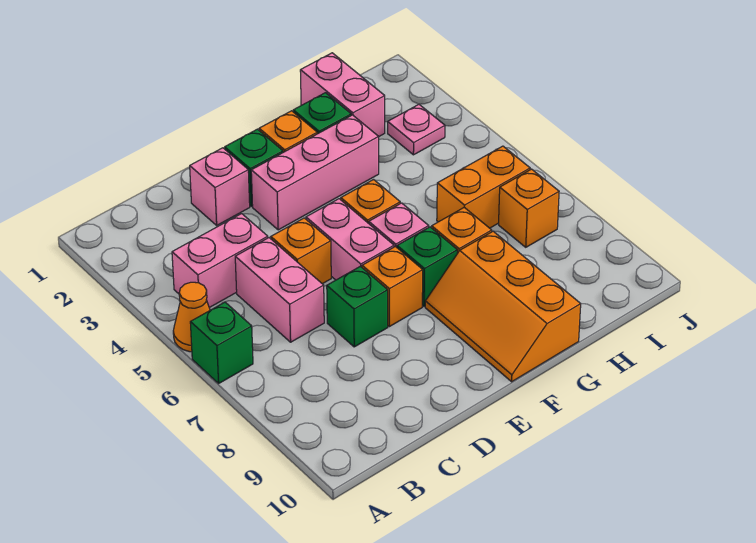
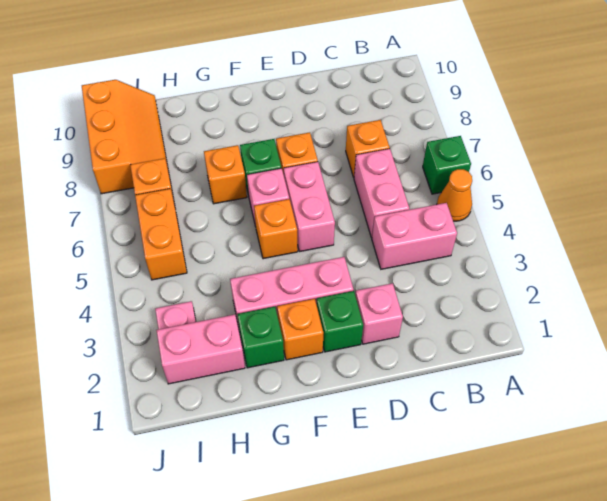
orange 1x1 brick [271,218,331,284] -> orange 1x1 brick moved to [346,120,390,177]
green 1x1 brick [327,266,388,347] -> none
orange 2x3 slope [425,231,581,382] -> orange 2x3 slope moved to [82,80,170,194]
pink 1x2 brick [300,53,385,136] -> pink 1x2 brick turned to [156,315,245,384]
orange 1x2 brick [437,146,530,228] -> orange 1x2 brick turned to [135,189,187,280]

